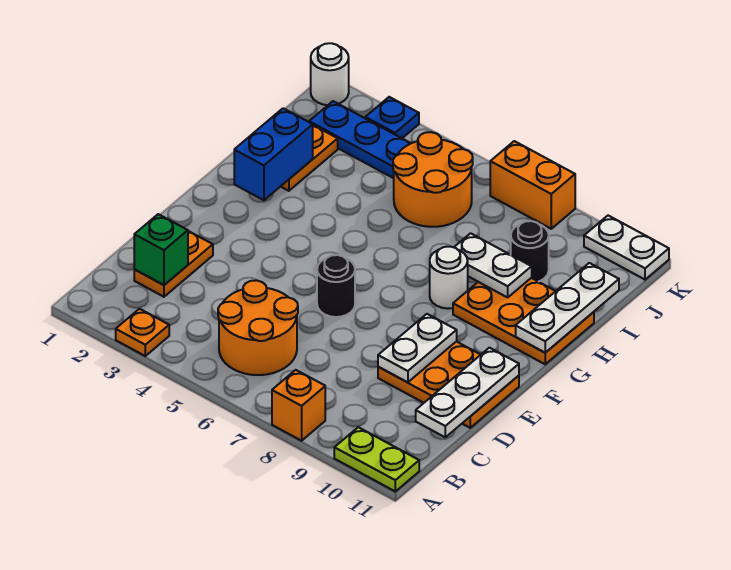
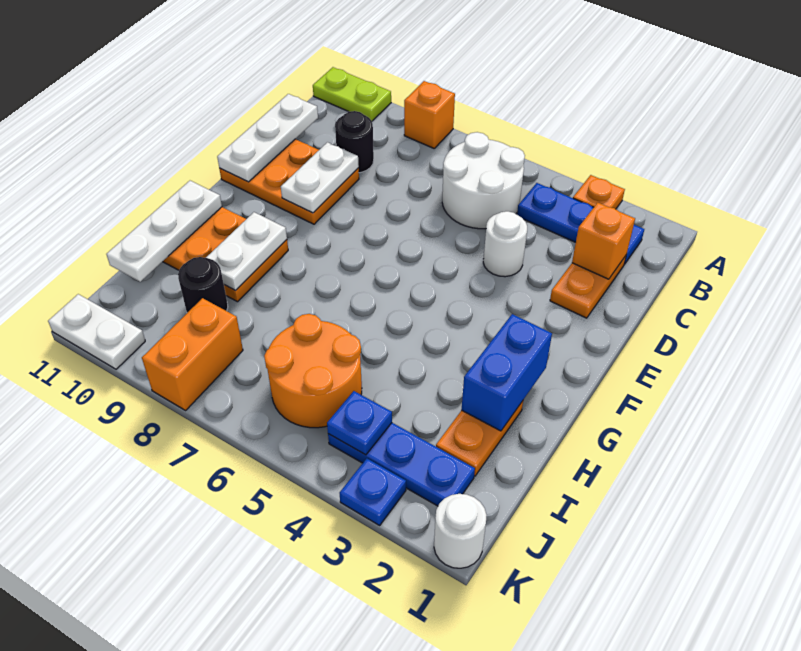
none -> blue 1x3 plate [517,183,644,264]
orange 2x2 round brick [218,280,298,375] -> white 2x2 round brick [442,132,525,229]
green 1x1 brick [134,214,188,285] -> orange 1x1 brick [572,203,635,279]
black 1x1 round brick [317,255,355,317] -> black 1x1 round brick moved to [335,111,374,173]
white 1x1 round brick [430,247,468,309] -> white 1x1 round brick moved to [483,211,527,277]
white 1x2 plate [454,233,532,297] -> white 1x2 plate turned to [206,212,287,291]
none -> blue 1x1 plate [327,391,392,455]
orange 1x2 brick [490,141,575,229] -> orange 1x2 brick turned to [142,298,243,410]

